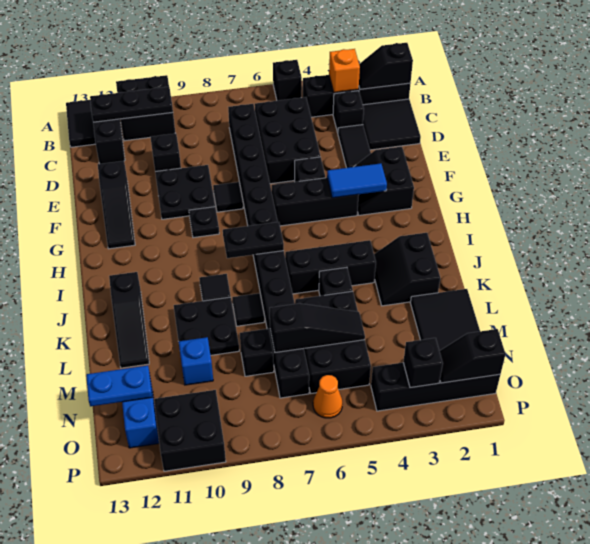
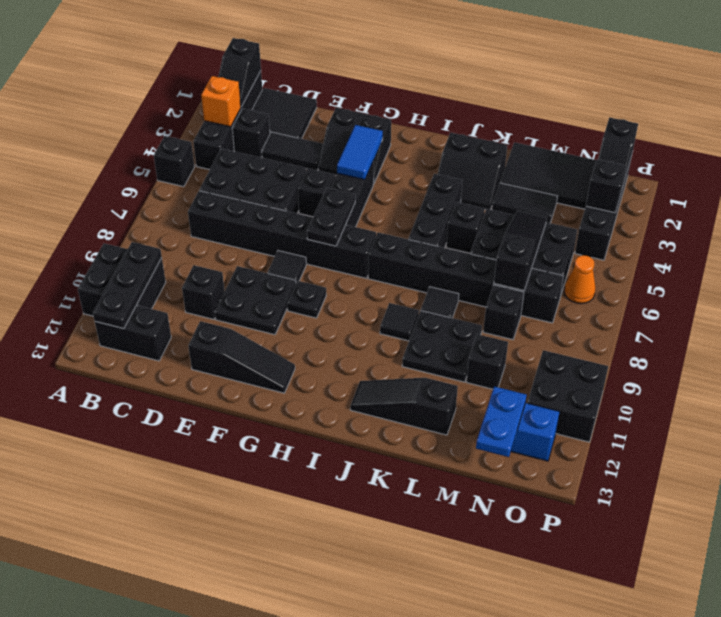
black 1x2 tile [66,100,96,147] -> black 1x2 tile moved to [492,183,557,223]
black 1x2 plate [223,222,284,258] -> black 1x2 plate moved to [307,188,355,246]
black 1x3 slope [109,272,149,368] -> black 1x3 slope turned to [350,378,458,435]
blue 1x1 brick [179,337,213,385] -> black 1x1 brick [467,334,508,389]

